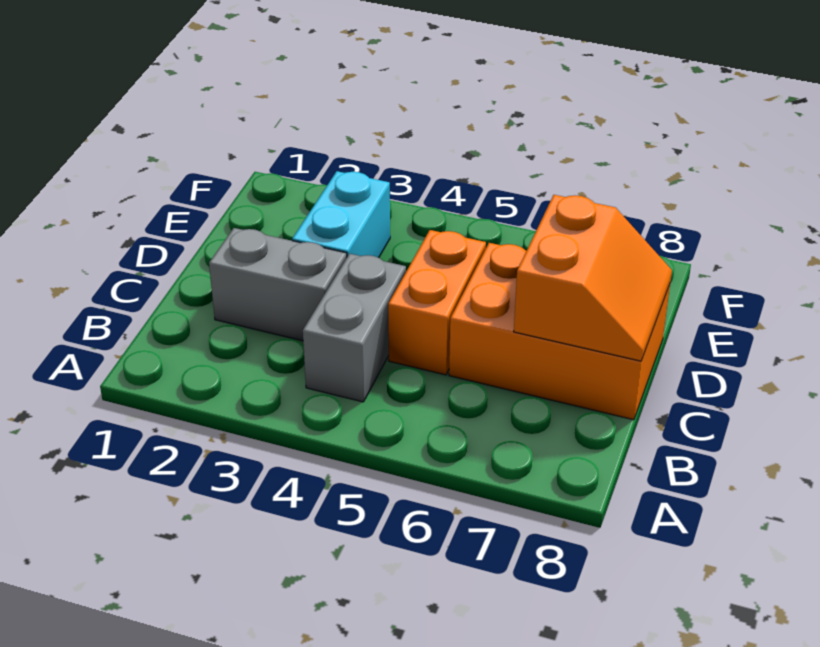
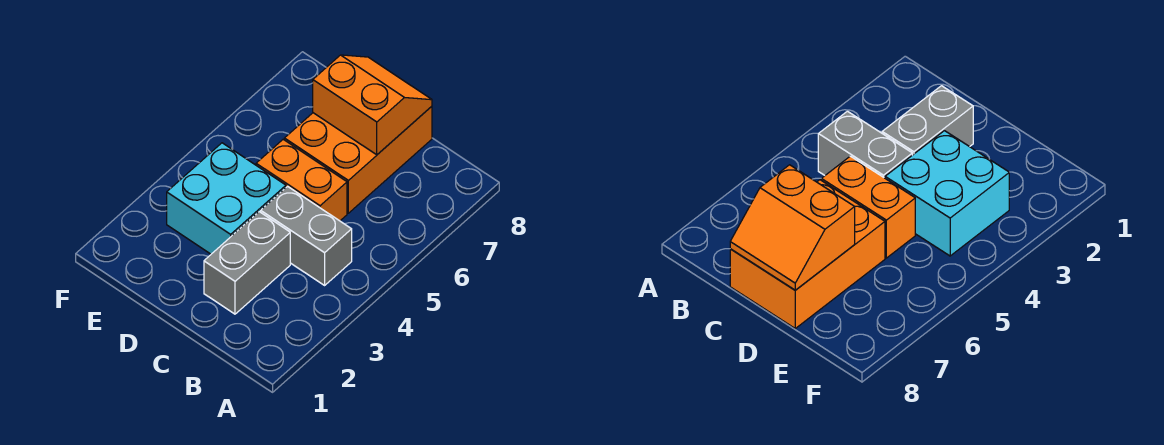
cyan 1x2 brick [292,171,390,258] -> cyan 2x2 brick [167,143,286,254]

